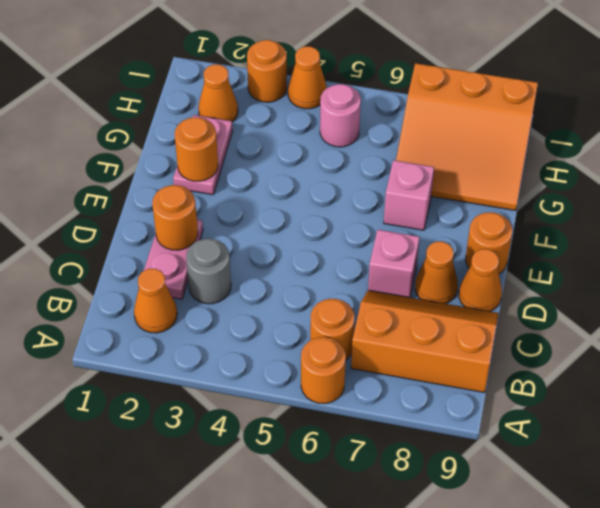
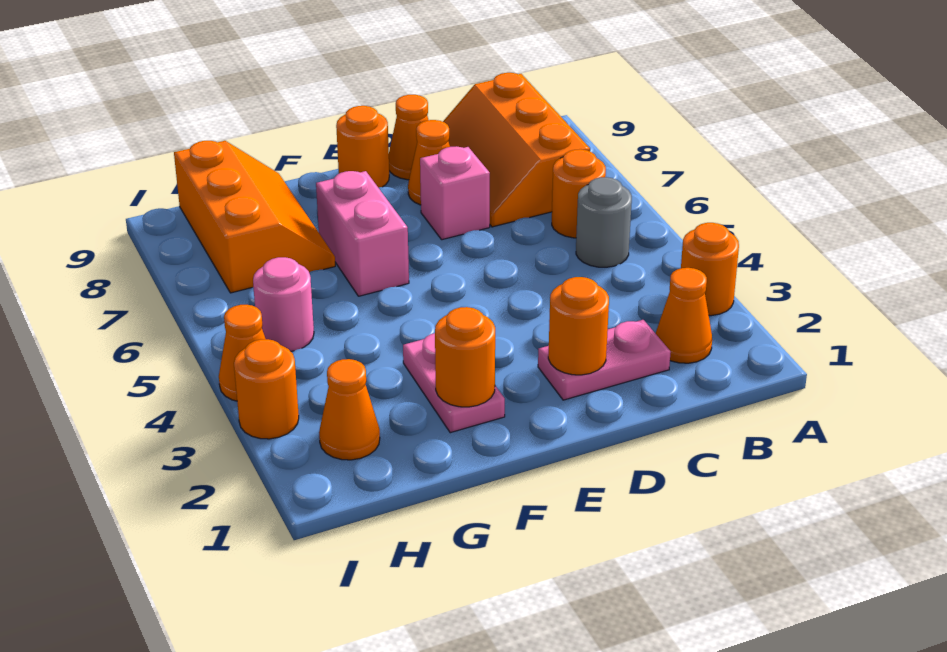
orange 1x1 round brick [301,337,346,404] -> orange 1x1 round brick moved to [681,223,739,316]
grey 1x1 round brick [186,239,231,304] -> grey 1x1 round brick moved to [576,177,632,267]
pink 1x2 plate [173,115,233,195] -> pink 1x2 plate turned to [403,333,505,433]
pink 1x1 brick [384,160,434,230] -> pink 1x2 brick [316,171,409,296]
orange 3x3 slope [396,63,538,211] -> orange 2x3 slope [174,141,335,293]

